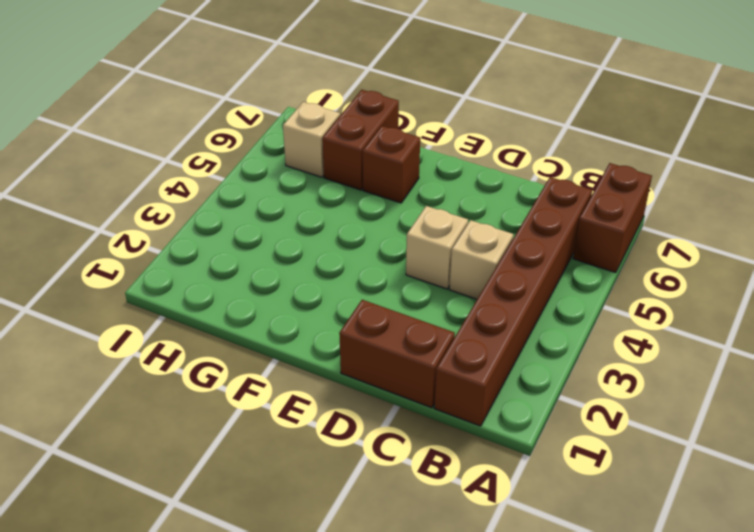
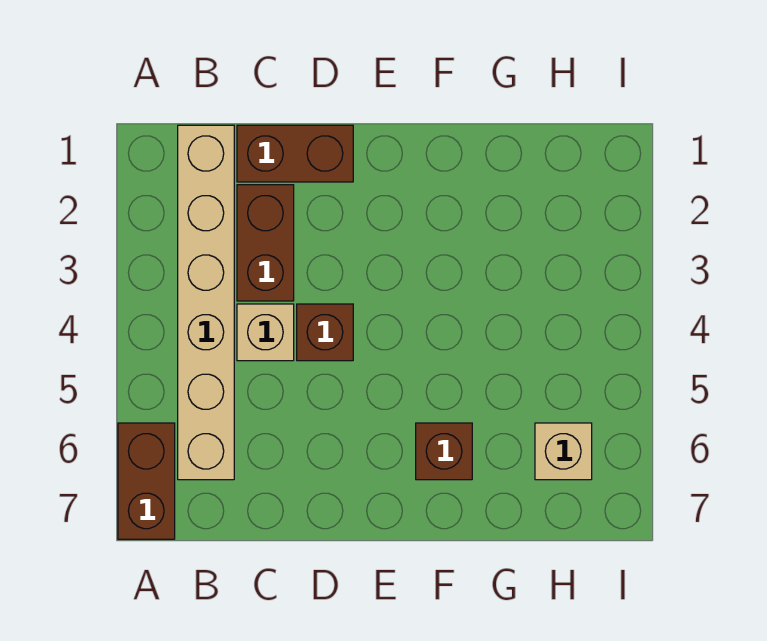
brown 1x6 brick [434,177,592,426] -> tan 1x6 brick [178,125,234,480]
tan 1x1 brick [406,206,468,289] -> brown 1x1 brick [297,304,353,361]
brown 1x2 brick [322,90,399,190] -> brown 1x2 brick moved to [237,185,294,301]

